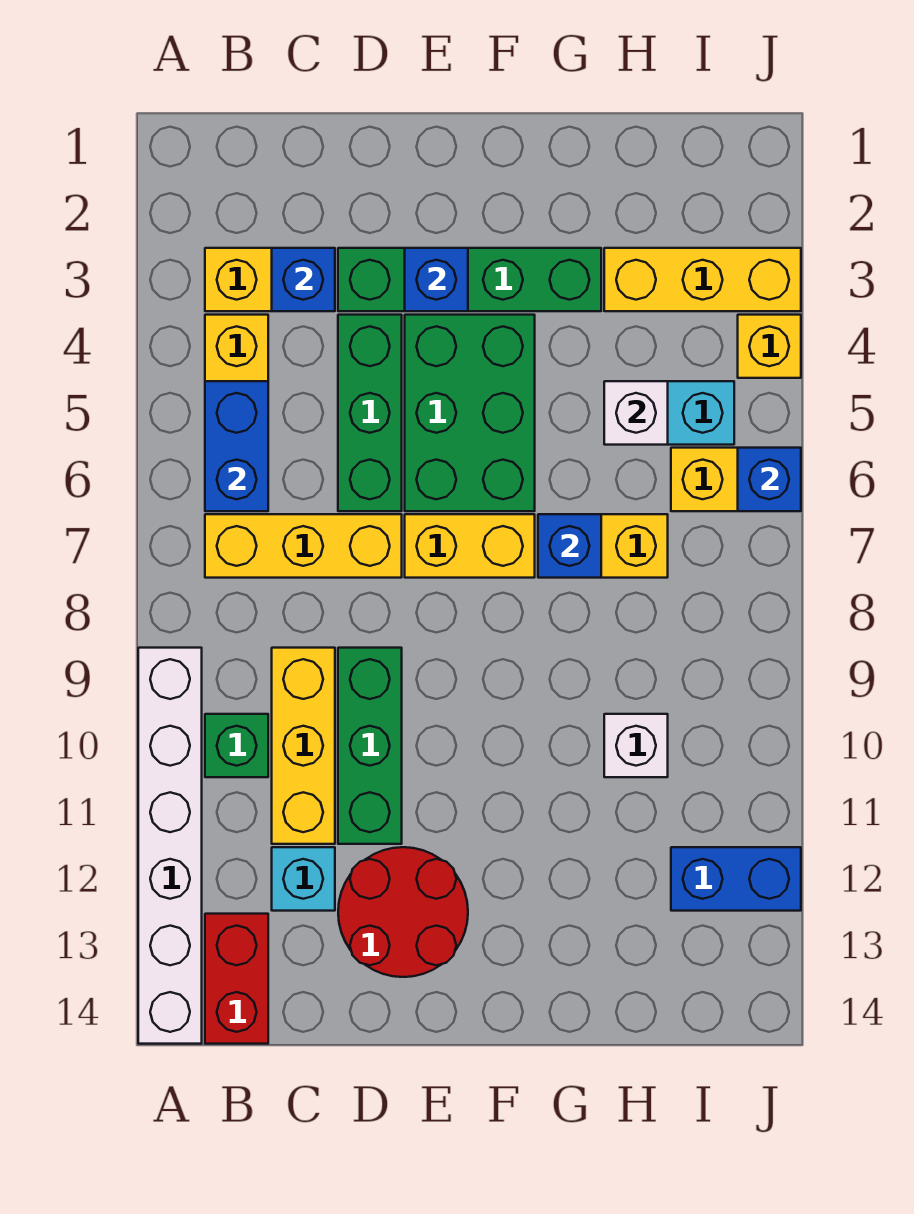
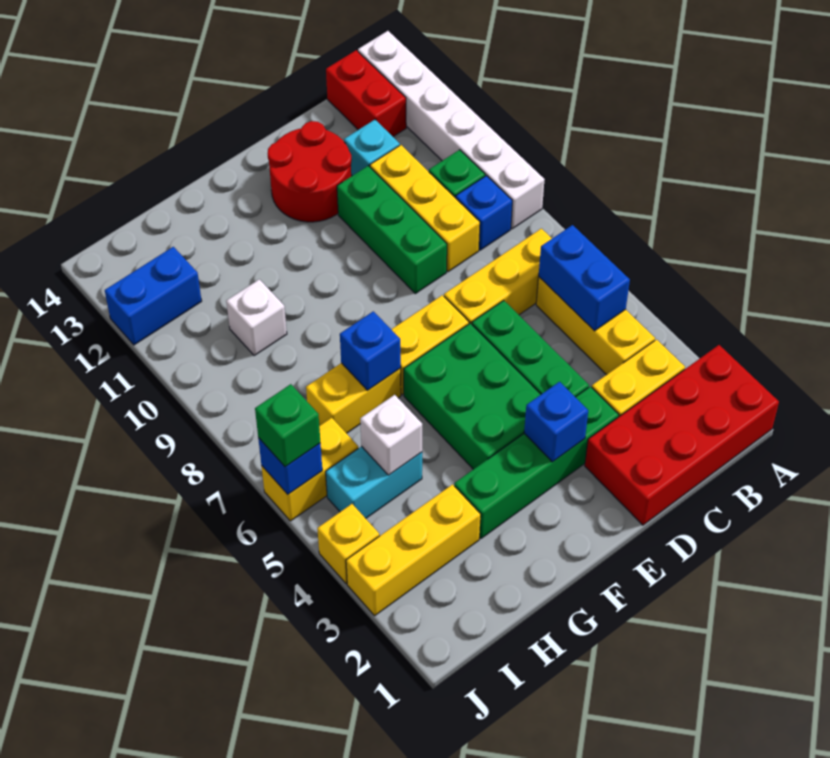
none -> red 2x4 brick [585,345,779,525]
blue 1x1 brick [272,248,335,311] -> blue 1x1 brick moved to [456,176,512,250]
none -> green 1x1 brick [255,384,320,467]

